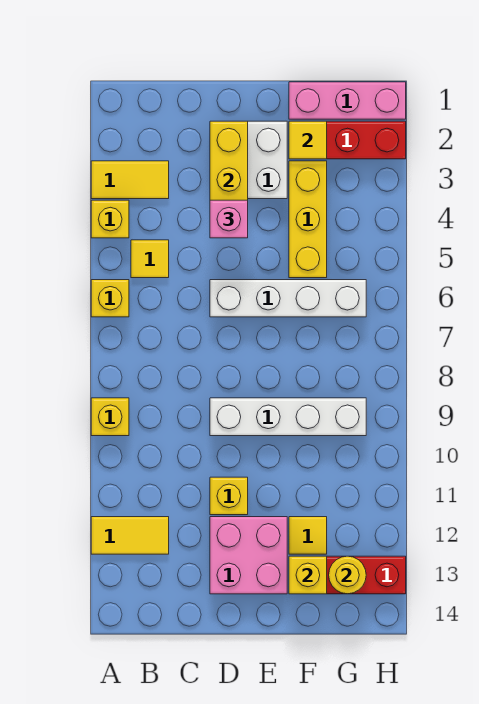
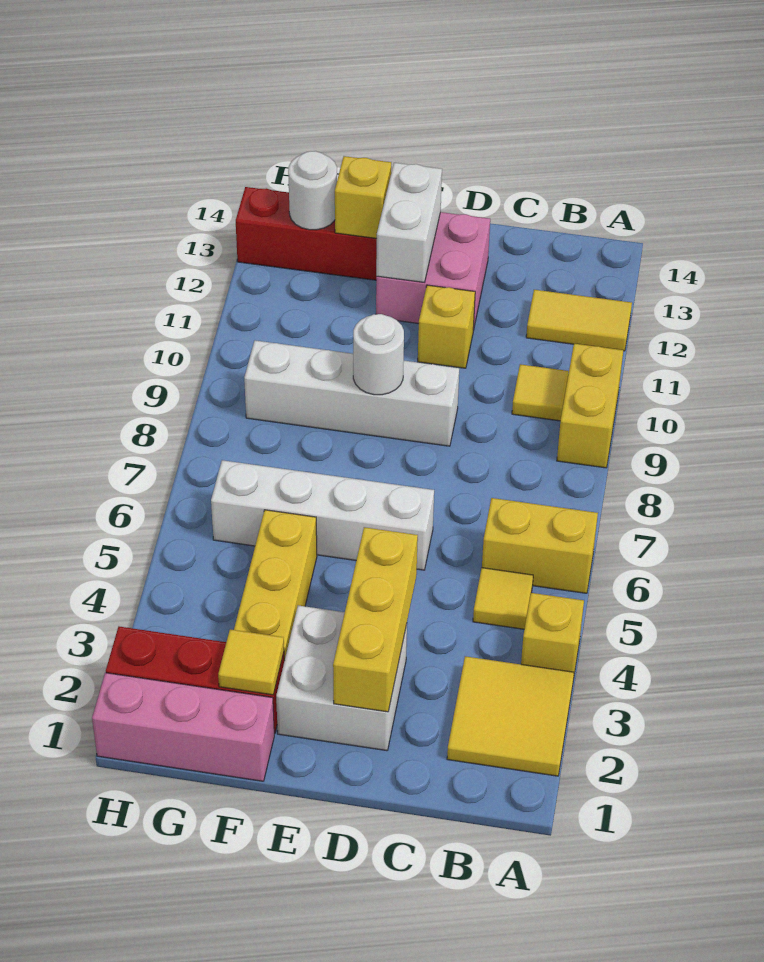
yellow 1x2 tile [91,161,169,199] -> yellow 2x2 tile [447,656,574,776]
yellow 1x1 brick [91,280,129,317] -> yellow 1x2 brick [482,498,598,593]
yellow 1x1 brick [91,398,129,436] -> yellow 1x2 brick [557,344,623,468]
pink 1x1 brick [210,200,248,238] -> none
none -> white 1x1 round brick [353,314,404,395]
none -> white 1x2 brick [376,163,442,282]
yellow 1x1 tile [289,517,327,554] -> yellow 1x1 tile moved to [512,364,569,421]
yellow 1x1 round brick [329,556,366,594] -> white 1x1 round brick [288,151,337,230]

